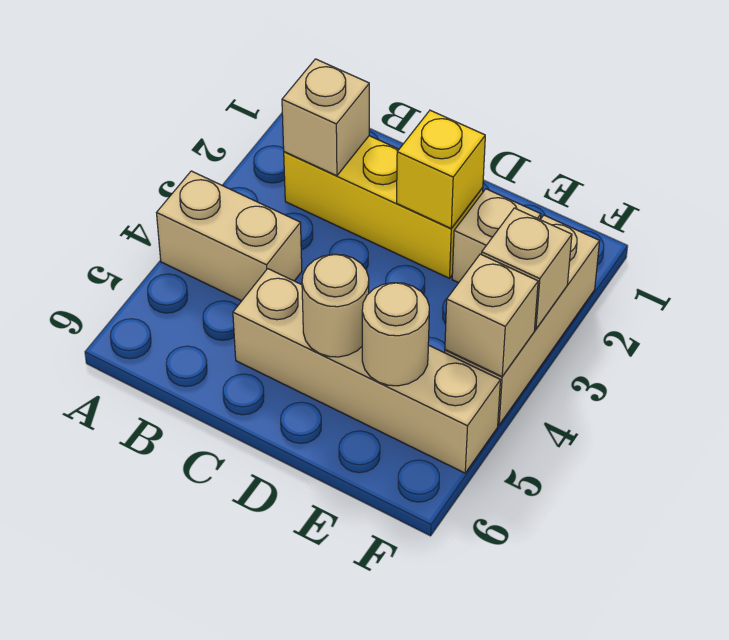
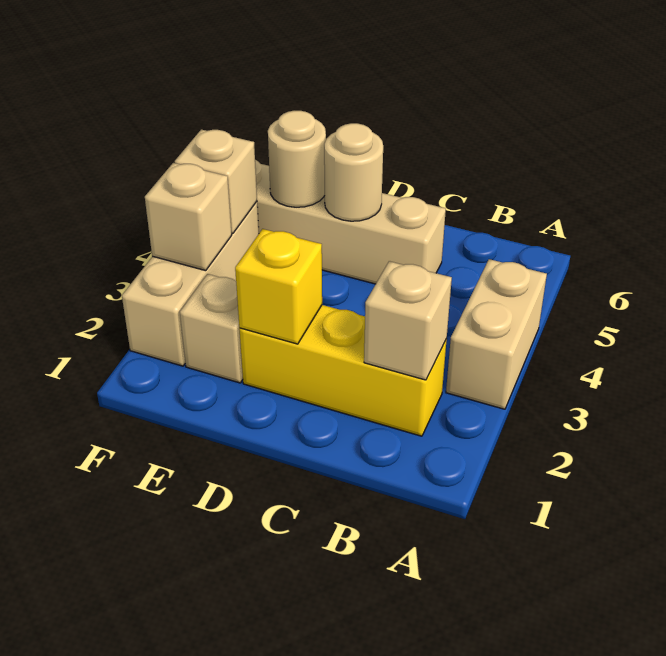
tan 1x2 brick [157,171,302,301] -> tan 1x2 brick turned to [446,259,547,409]

